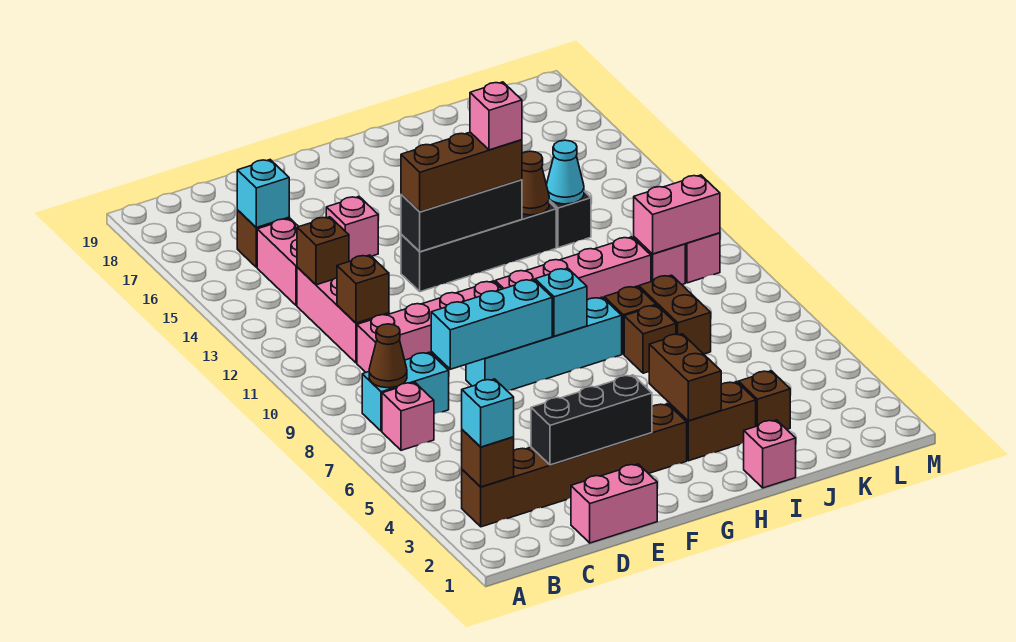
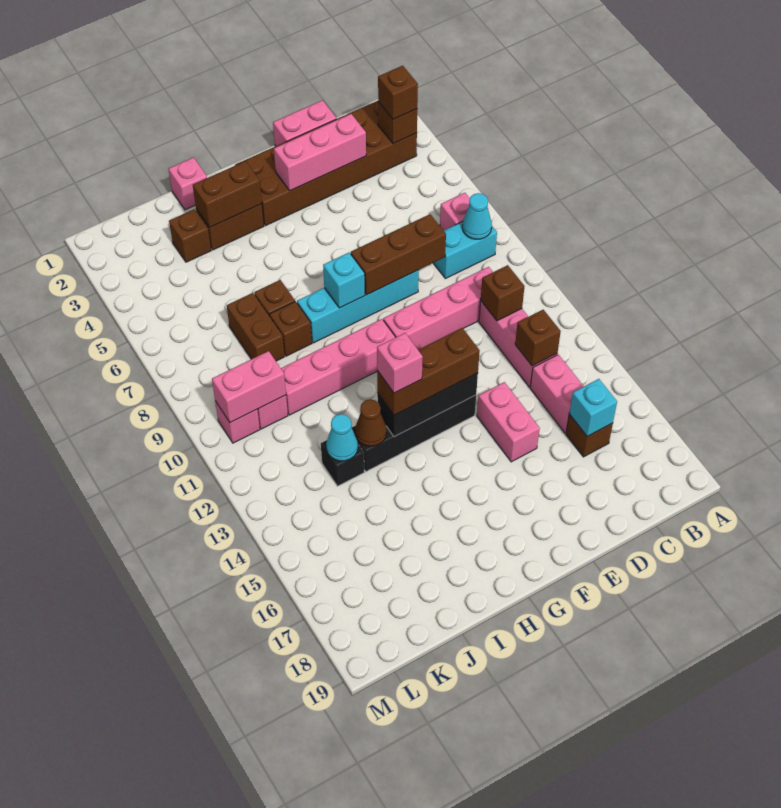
brown 1x6 brick [462,404,687,527] -> brown 2x6 brick [235,101,417,226]
cyan 1x1 brick [462,379,514,447] -> brown 1x1 brick [378,66,418,119]
brown 1x1 cone [369,324,407,388] -> cyan 1x1 cone [462,193,492,239]
black 1x3 brick [531,375,652,465] -> pink 1x3 brick [274,114,366,191]
cyan 1x3 brick [431,279,552,369] -> brown 1x3 brick [351,214,446,295]
pink 1x1 brick [326,197,378,261] -> pink 1x2 brick [477,382,540,462]
brown 1x2 brick [649,334,721,421] -> brown 1x2 brick turned to [193,161,262,227]

